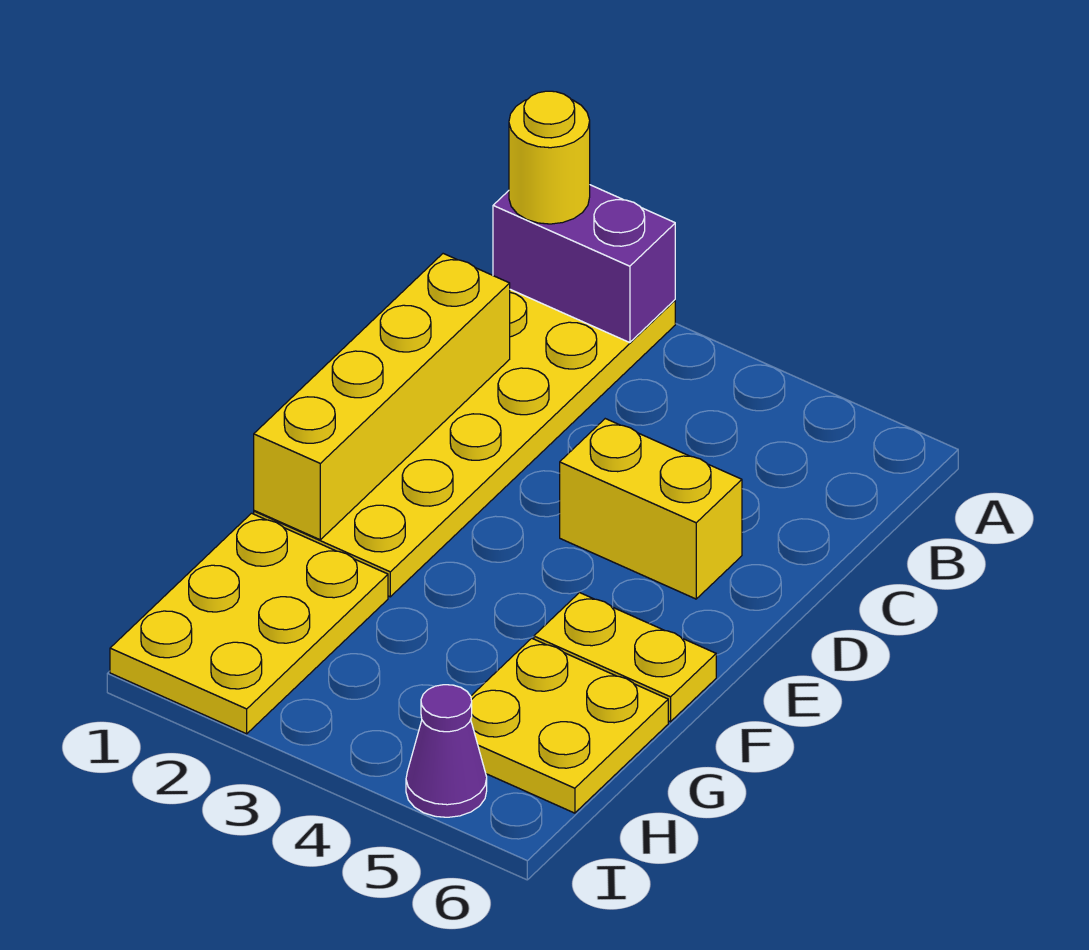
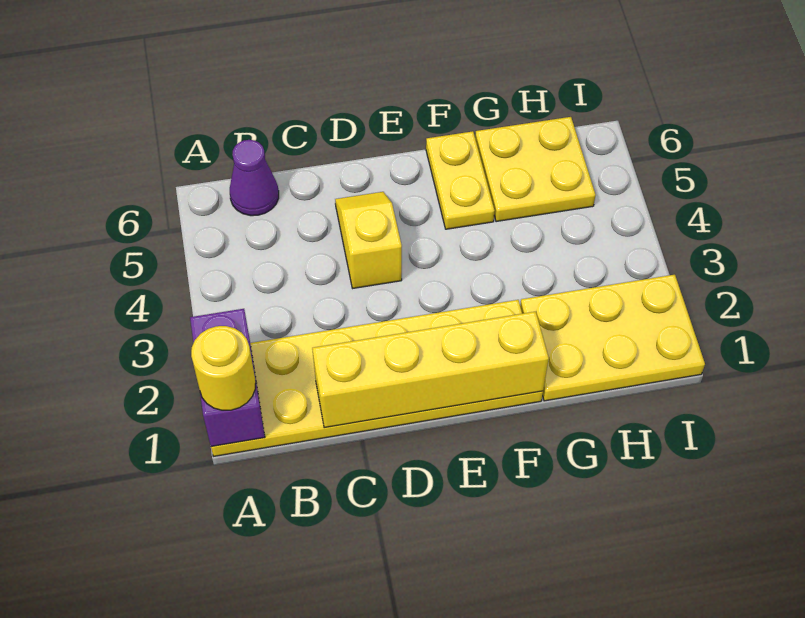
yellow 1x2 brick [560,419,742,599] -> yellow 1x2 slope [335,192,402,288]
purple 1x1 cone [406,685,487,817] -> purple 1x1 cone moved to [230,140,279,216]

